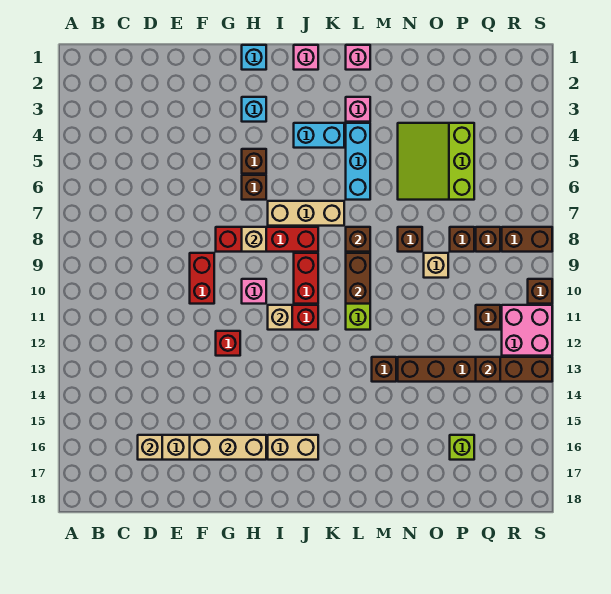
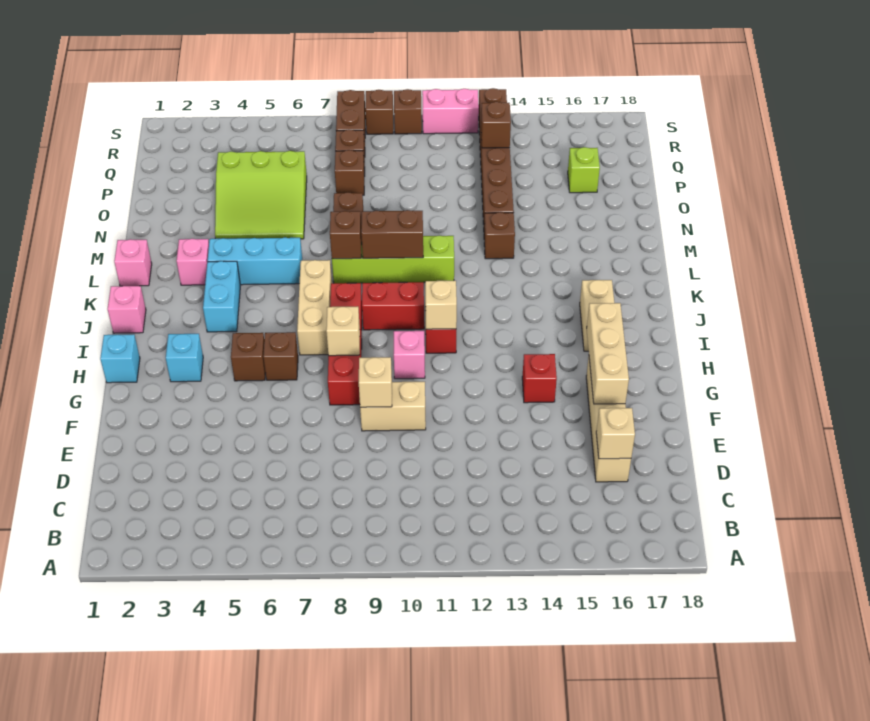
red 1x2 brick [190,253,214,304] -> tan 1x2 brick [360,382,426,431]
red 1x1 brick [216,331,240,356] -> red 1x1 brick moved to [522,354,557,403]
tan 1x1 brick [424,253,448,278] -> tan 1x1 brick moved to [359,357,392,407]
brown 1x1 brick [476,305,500,330] -> brown 1x1 brick moved to [365,90,393,134]
pink 2x2 brick [502,305,552,356] -> pink 1x2 brick [422,89,479,134]

